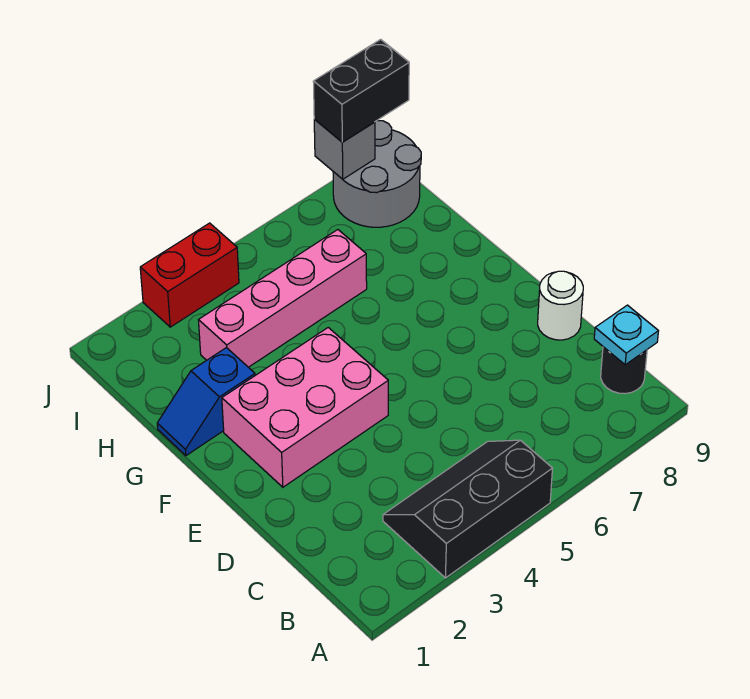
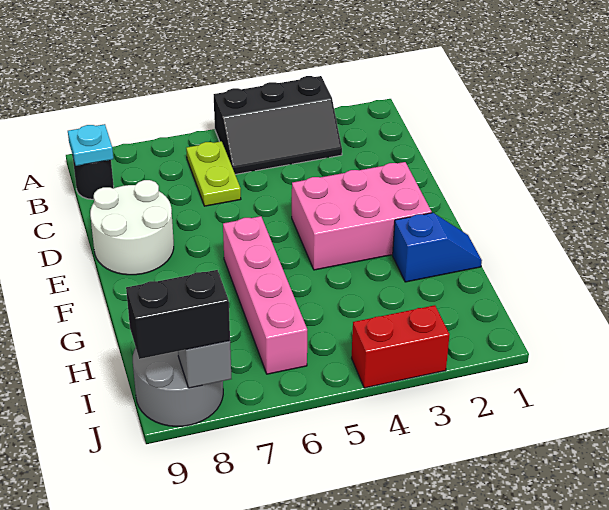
none -> lime 1x2 plate [186,141,241,206]
white 1x1 round brick [538,271,583,340] -> white 2x2 round brick [90,180,174,275]
pink 1x4 brick [199,230,367,367] -> pink 1x4 brick turned to [223,216,307,374]

